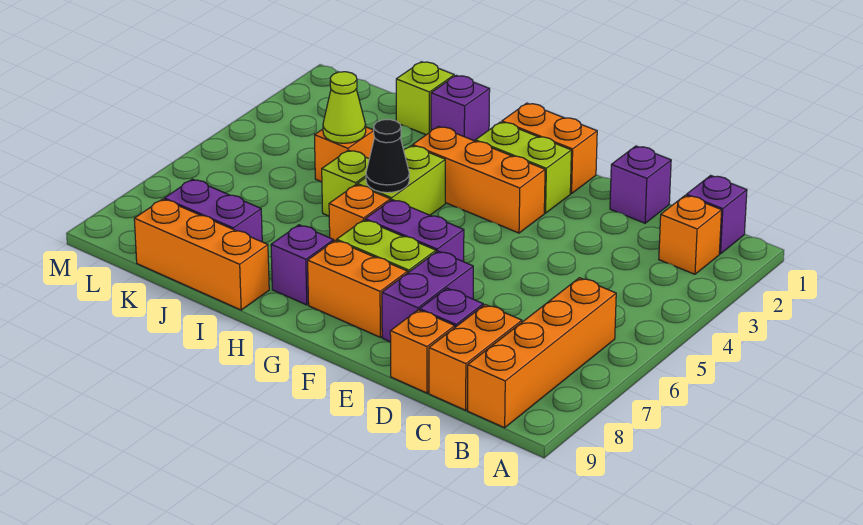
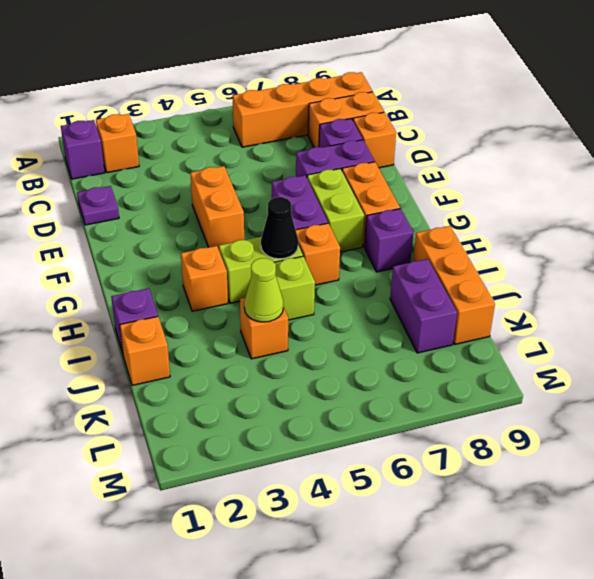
purple 1x1 brick [610,146,671,223] -> purple 1x1 plate [77,186,119,225]
orange 1x2 brick [502,103,597,194] -> orange 1x2 brick moved to [190,166,244,249]
lime 1x2 brick [475,122,571,213] -> none
orange 1x3 brick [413,127,545,233] -> orange 1x1 brick [181,246,228,311]
lime 1x1 brick [396,62,454,135] -> orange 1x1 brick [120,316,170,385]

